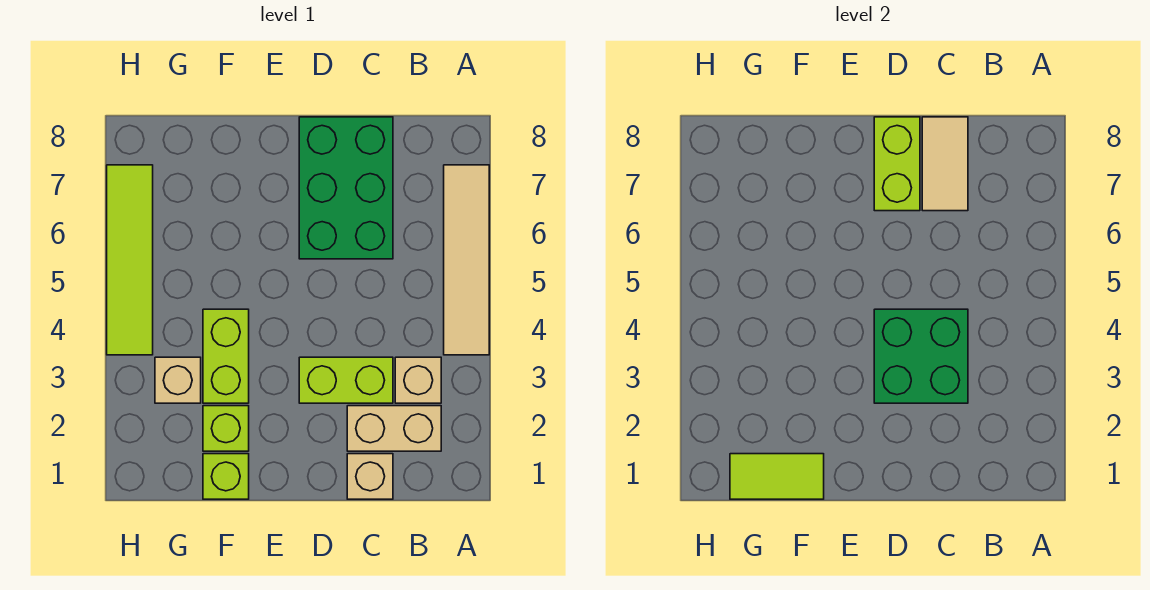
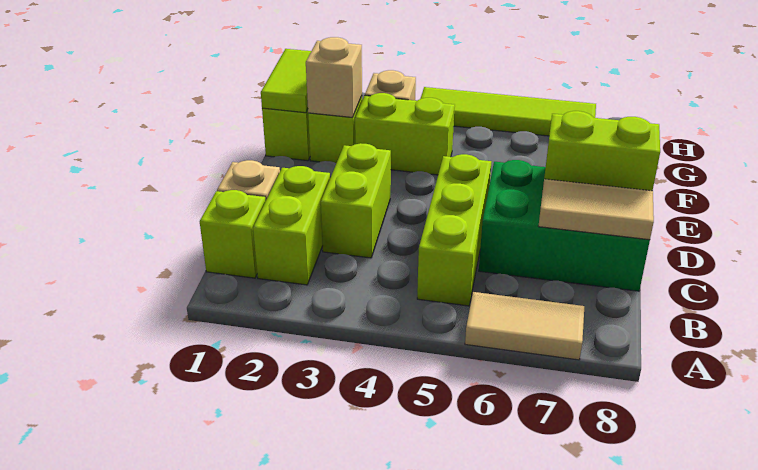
tan 1x4 tile [444,165,489,355] -> tan 1x2 tile [465,292,584,360]
none -> lime 1x1 brick [200,190,266,278]
tan 1x2 brick [347,406,441,451] -> lime 1x2 brick [253,166,330,285]
tan 1x1 brick [395,357,441,403] -> tan 1x1 brick moved to [306,37,362,118]
none -> lime 1x3 brick [417,154,491,306]
green 2x2 brick [874,309,968,403] -> none

